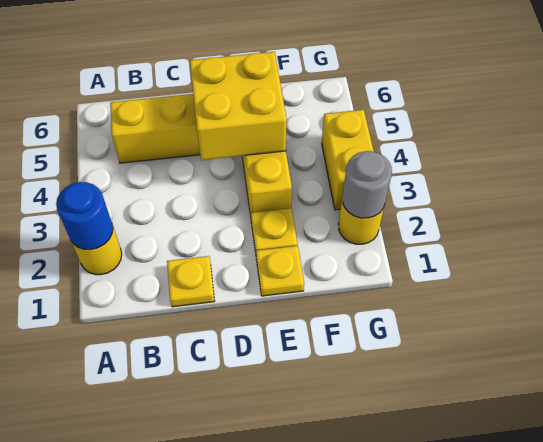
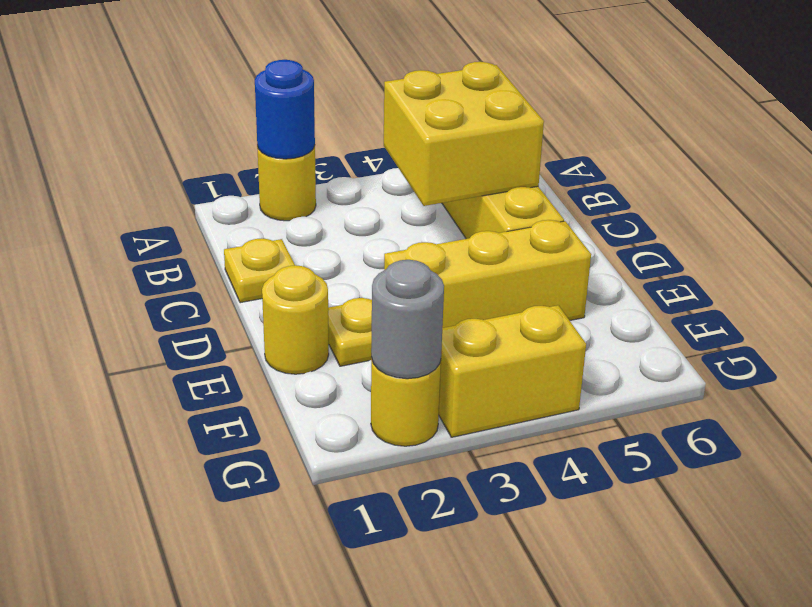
yellow 2x2 brick [190,52,287,160] -> yellow 2x2 brick moved to [384,62,544,206]
yellow 1x1 plate [256,246,304,296] -> yellow 1x1 round brick [262,265,329,374]

